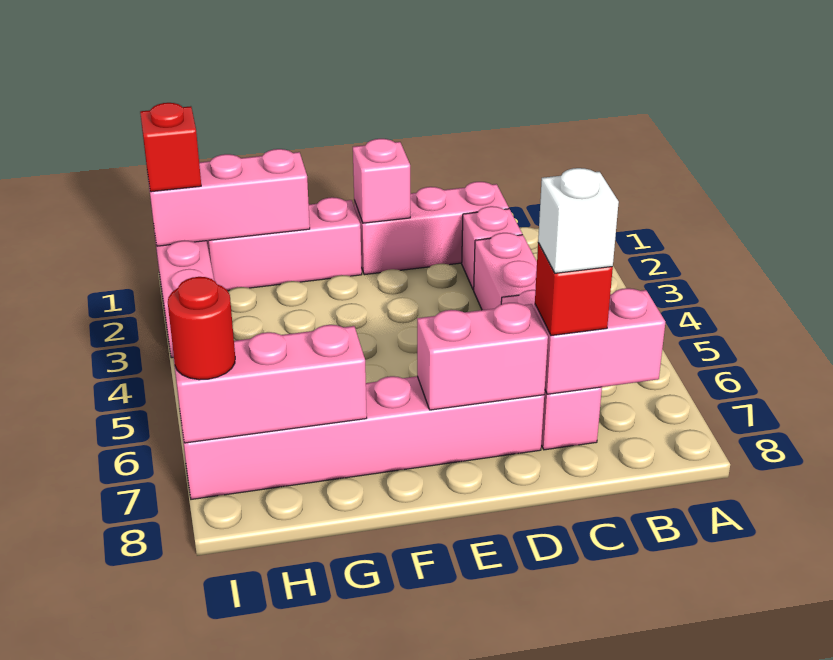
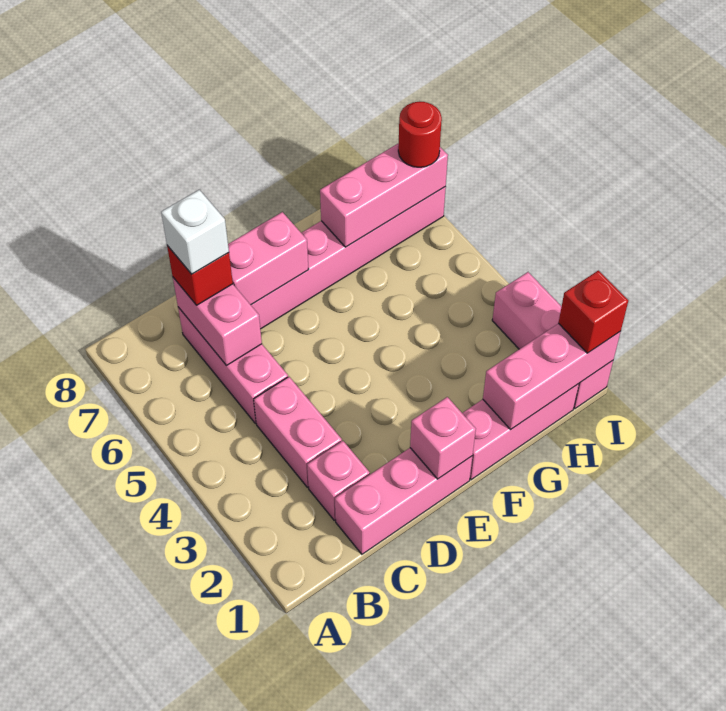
pink 1x2 brick [534,288,665,394] -> pink 1x2 brick turned to [173,278,262,366]

